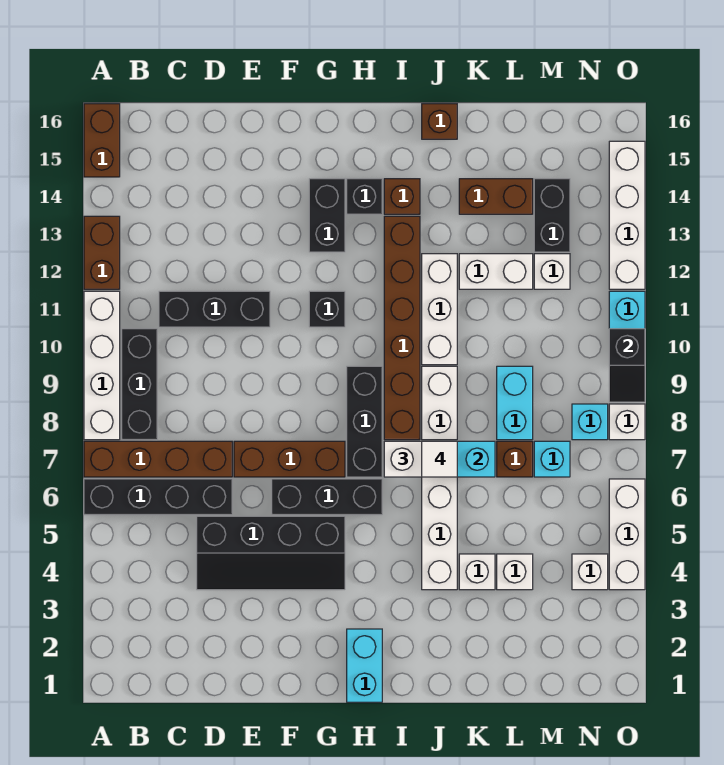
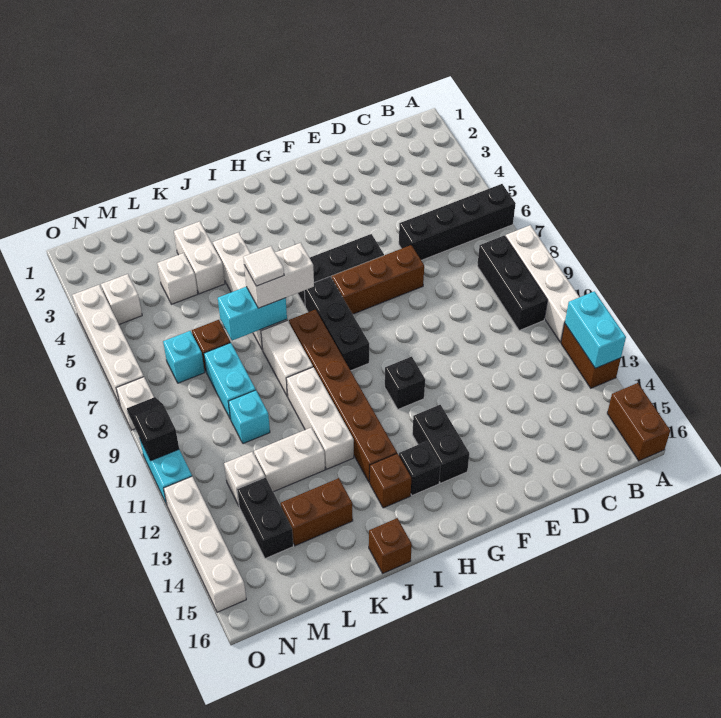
brown 1x4 brick [84,441,232,477] -> none
black 1x3 brick [159,291,270,327] -> none
black 2x4 slope [197,516,345,590] -> none
cyan 1x2 brick [347,629,382,702] -> cyan 1x2 brick moved to [565,291,626,368]
white 1x1 brick [459,554,495,590] -> white 1x2 brick [174,221,225,294]
cyan 1x1 brick [572,404,608,440] -> cyan 1x1 brick moved to [228,390,270,444]
white 1x3 brick [609,479,645,590] -> white 1x4 brick [72,285,144,405]

